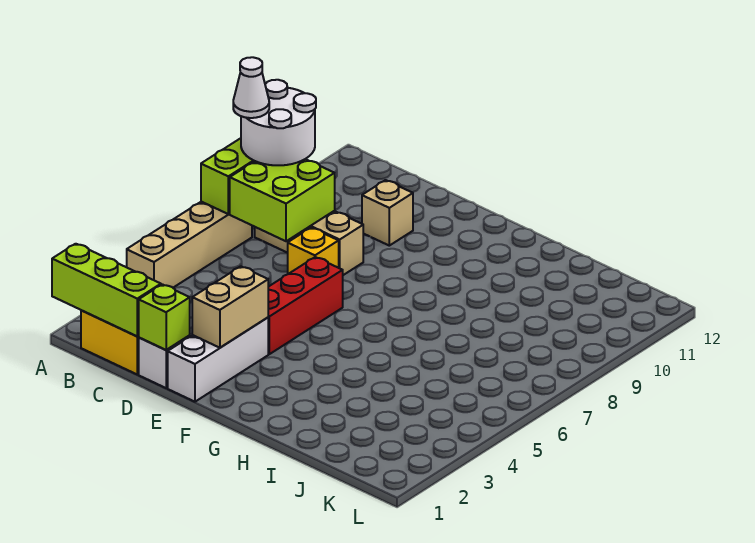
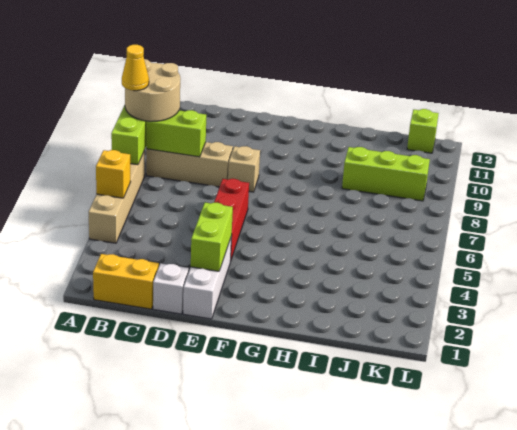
lime 1x3 brick [52,244,161,336] -> lime 1x3 brick moved to [342,147,430,201]
white 2x2 round brick [241,80,316,165] -> tan 2x2 round brick [125,59,180,121]
white 1x1 cone [233,57,269,118] -> yellow 1x1 cone [122,45,149,91]
lime 2x2 brick [230,159,335,241] -> lime 1x2 brick [146,110,206,157]
lime 1x1 brick [139,284,190,350] -> lime 1x1 brick moved to [407,109,439,153]
yellow 1x1 brick [288,228,339,274] -> yellow 1x1 brick moved to [96,150,131,198]
tan 1x1 brick [362,180,413,246] -> tan 1x1 brick moved to [228,146,260,192]
tan 1x2 brick [192,266,268,348] -> lime 1x2 brick [191,203,233,271]

